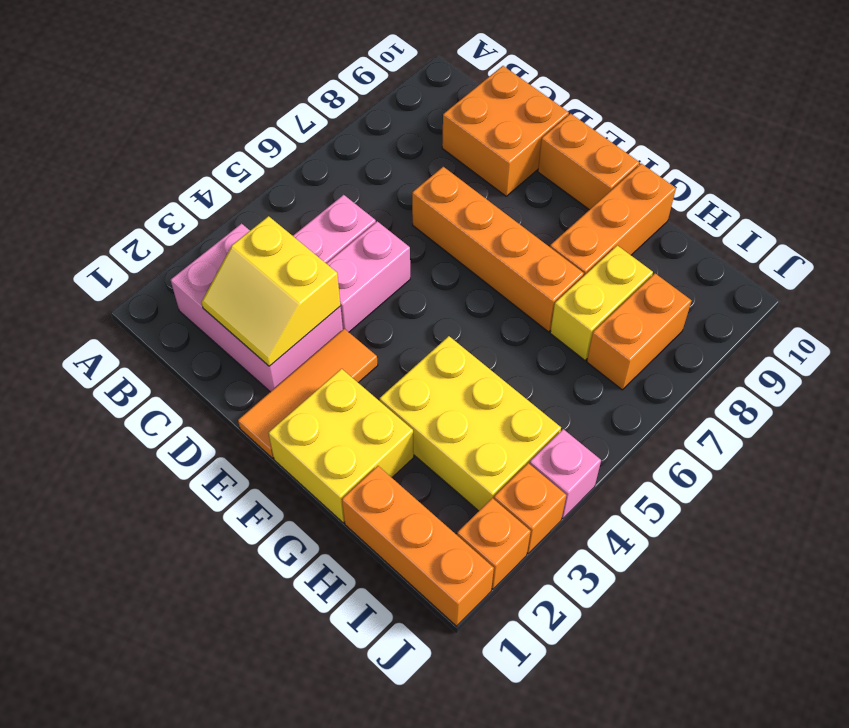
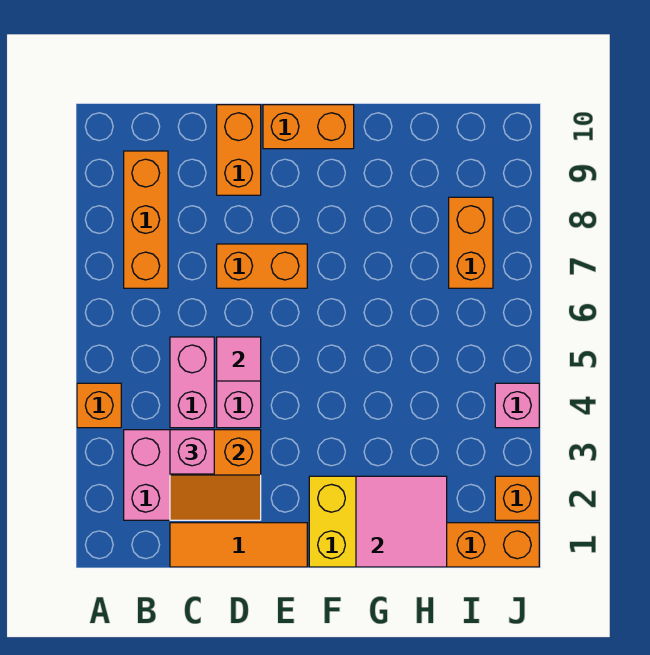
yellow 2x2 slope [202,216,341,366] -> orange 2x2 slope [170,430,261,520]
none -> pink 1x1 brick [170,430,214,474]
orange 2x2 brick [442,66,569,196] -> orange 1x2 brick [217,105,261,195]
none -> pink 1x1 tile [217,337,261,381]
orange 1x4 brick [412,167,584,332] -> orange 1x2 brick [217,244,307,288]
orange 1x3 tile [238,329,378,458] -> orange 1x3 tile turned to [170,523,307,567]
none -> pink 2x2 tile [356,476,447,567]
yellow 2x3 brick [380,336,561,511] -> none
orange 1x3 brick [550,164,676,276] -> orange 1x3 brick moved to [124,151,168,288]
yellow 1x2 brick [550,245,653,360] -> none
orange 1x1 brick [494,463,566,554] -> orange 1x1 brick moved to [77,383,121,428]

